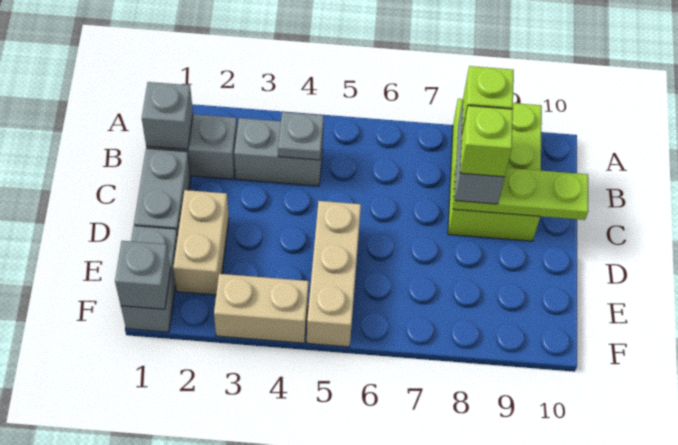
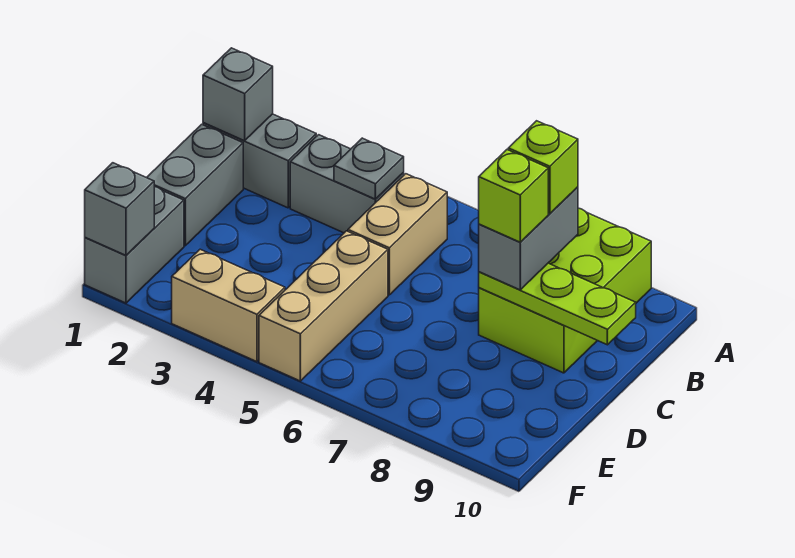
tan 1x2 brick [173,190,229,295] -> tan 1x2 brick moved to [348,174,447,295]

